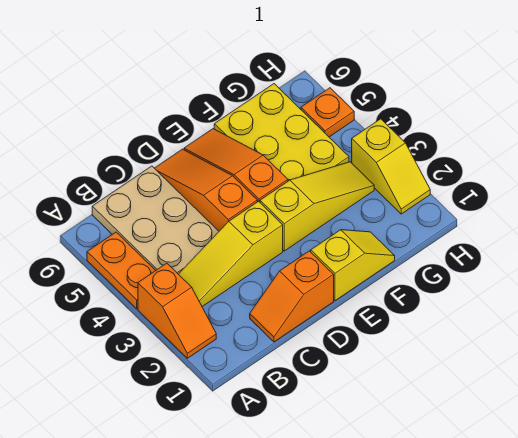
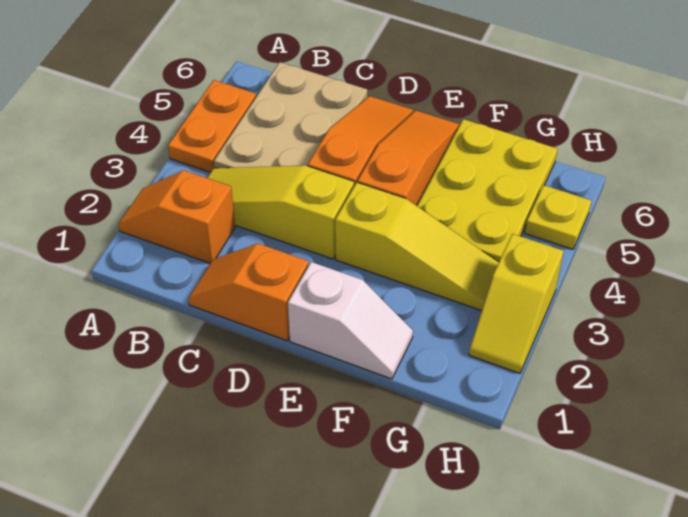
orange 1x2 slope [138,263,216,358] -> orange 1x2 slope turned to [118,170,235,263]
yellow 1x2 slope [311,230,395,301] -> white 1x2 slope [288,262,413,379]
orange 1x1 plate [301,88,354,137] -> yellow 1x1 plate [525,185,591,249]

